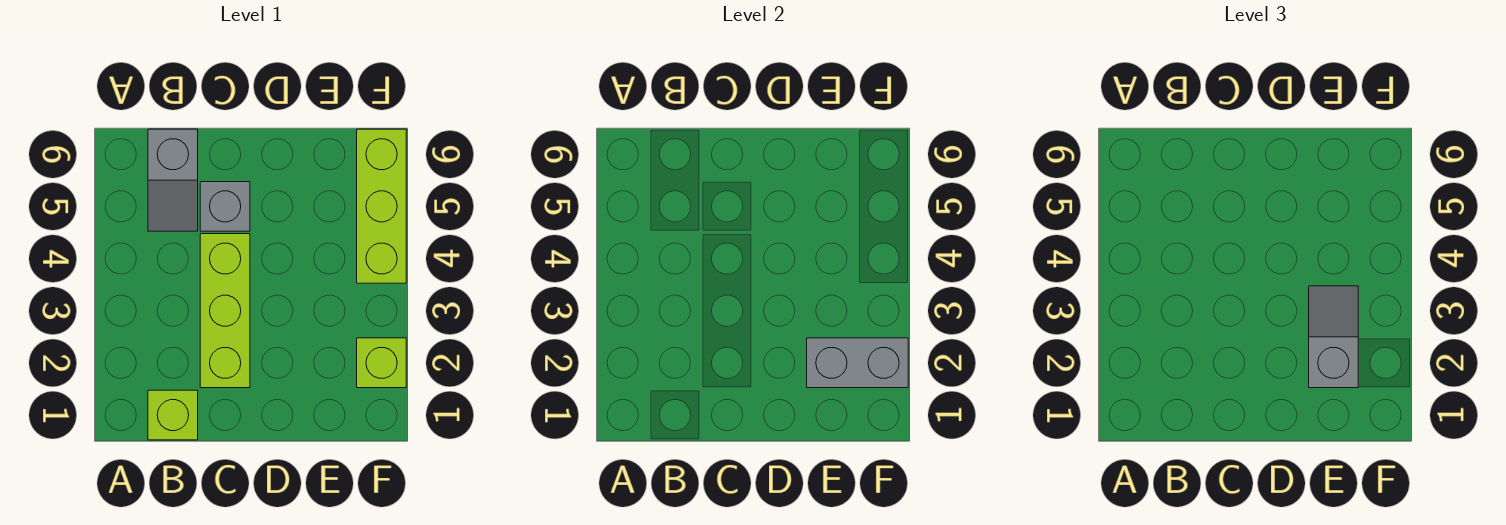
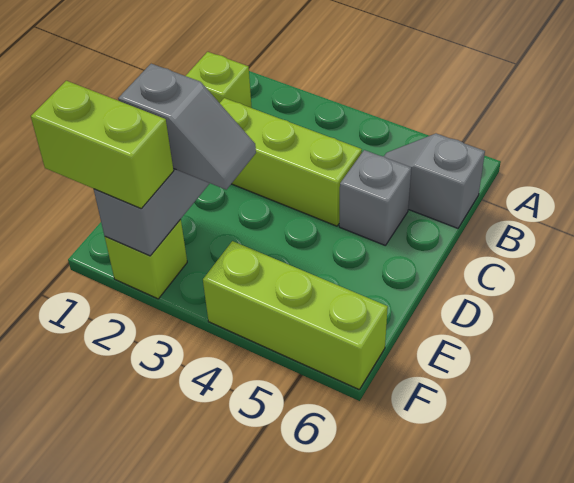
none -> lime 1x2 brick [31,81,174,208]

